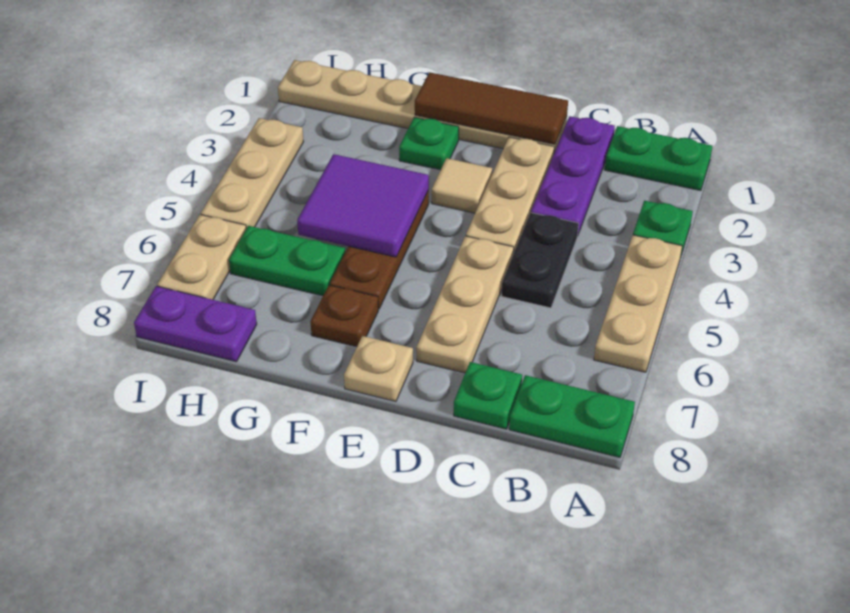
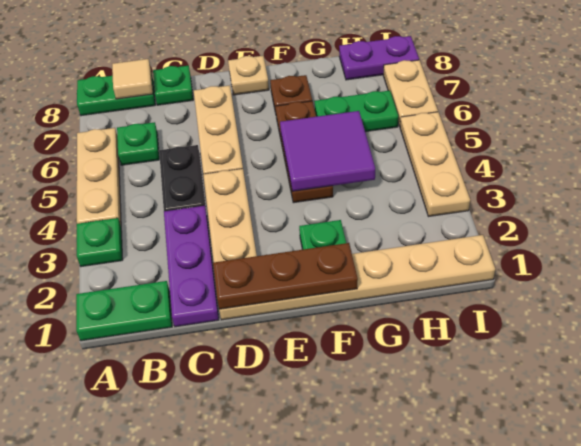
none -> green 1x1 plate [117,122,159,165]
brown 1x3 tile [415,72,568,144] -> brown 1x3 plate [213,243,358,309]
tan 1x1 tile [432,158,492,213] -> tan 1x1 tile moved to [112,59,153,99]

